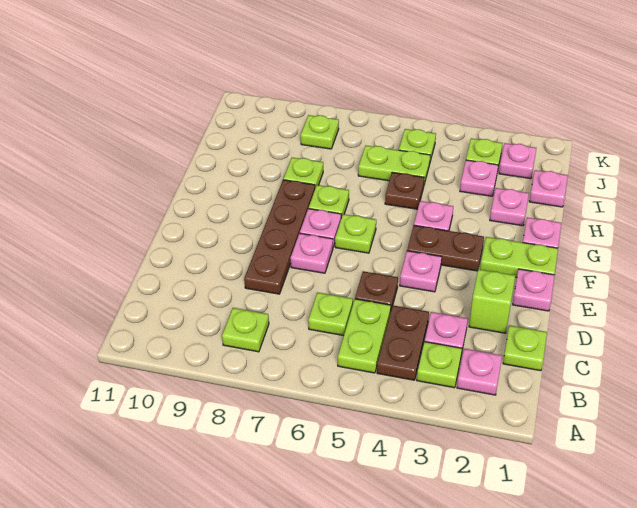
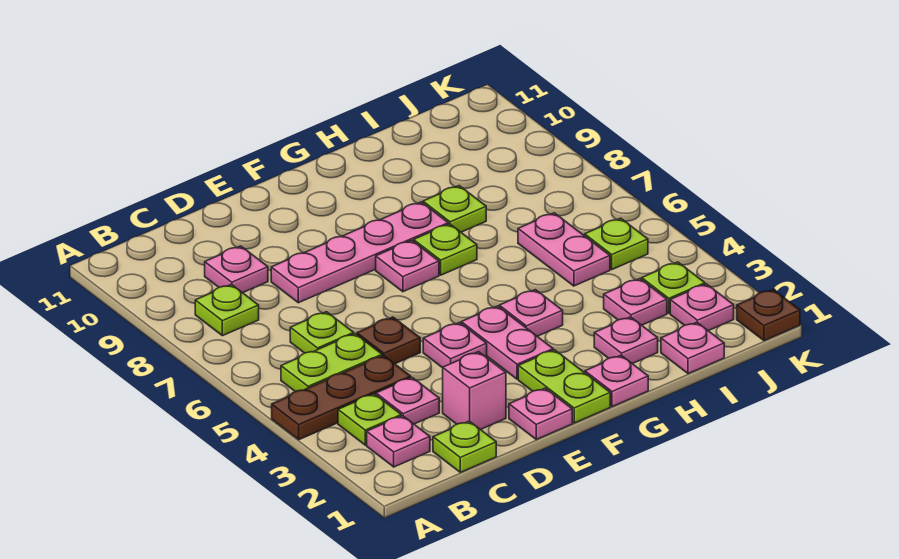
brown 1x2 plate [377,306,429,380] -> brown 1x3 plate [272,356,411,440]
lime 1x1 brick [469,269,515,333] -> pink 1x1 brick [443,352,506,430]
brown 1x4 plate [244,180,315,294] -> pink 1x4 plate [271,202,448,303]
pink 1x1 plate [290,233,333,273] -> pink 1x1 plate moved to [205,246,268,293]
brown 1x2 plate [407,225,484,271] -> pink 1x2 plate [461,306,553,379]
lime 1x1 plate [335,214,376,253] -> none
brown 1x1 plate [385,172,424,209] -> brown 1x1 plate moved to [737,289,800,341]
lime 1x2 plate [358,146,430,184] -> pink 1x2 plate [518,213,610,286]
lime 1x1 plate [301,115,339,149] -> none

